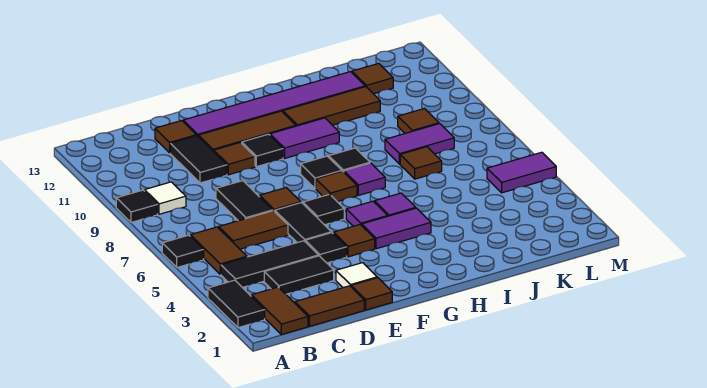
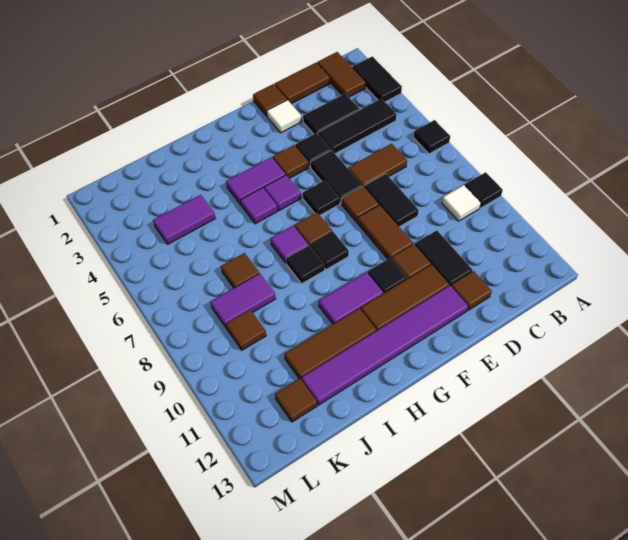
brown 1x2 tile [190,227,247,274] -> brown 1x2 tile moved to [358,205,413,259]
purple 1x2 tile [487,152,556,193] -> purple 1x2 tile moved to [153,195,215,244]

